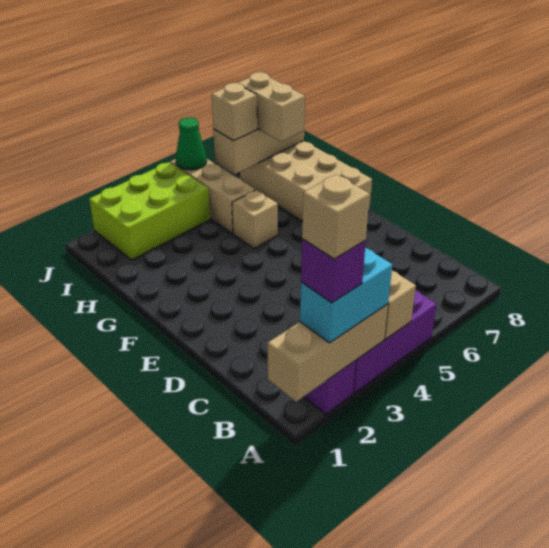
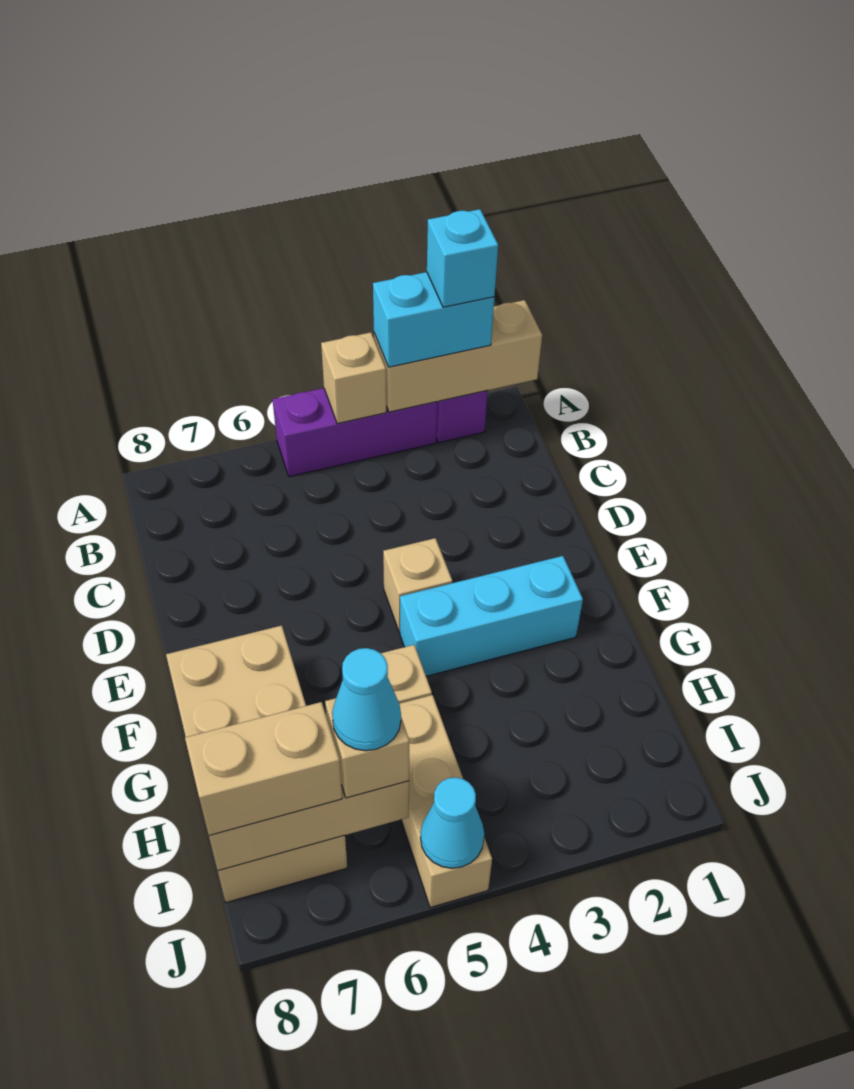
purple 1x1 brick [301,239,366,303] -> cyan 1x1 brick [427,209,498,307]
tan 1x1 brick [302,175,370,259] -> tan 1x1 brick moved to [383,538,452,632]
none -> cyan 1x3 brick [400,556,583,676]
tan 1x2 brick [238,72,305,142] -> tan 1x2 brick turned to [185,702,342,836]
lime 2x3 brick [89,162,210,260] -> none
none -> cyan 1x1 cone [332,648,401,751]
green 1x1 cone [176,118,207,170] -> cyan 1x1 cone [420,777,484,868]

